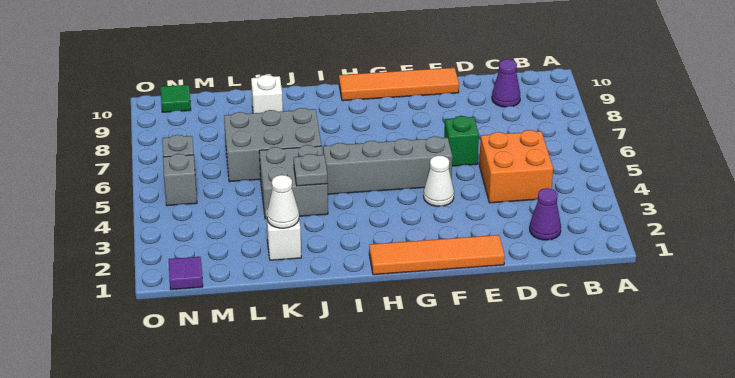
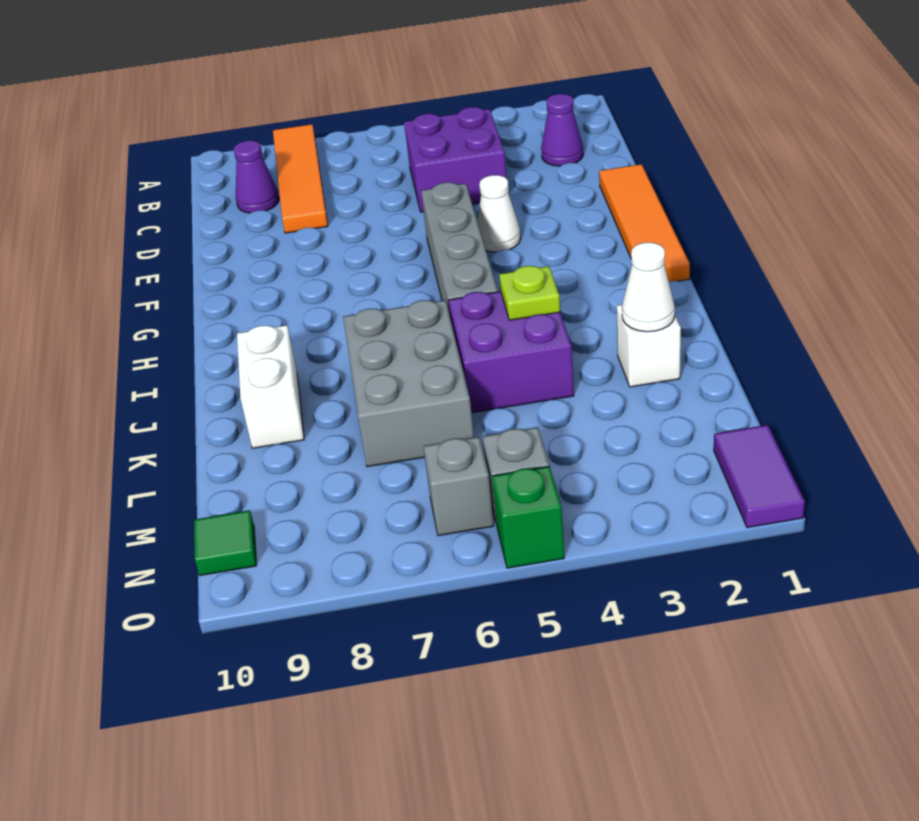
orange 2x2 brick [479,130,553,203] -> purple 2x2 brick [404,107,506,212]
green 1x1 brick [444,116,479,166] -> green 1x1 brick moved to [492,466,564,568]
orange 1x4 tile [339,68,459,101] -> orange 1x4 tile moved to [273,124,328,233]
grey 2x2 brick [259,145,328,219] -> purple 2x2 brick [448,292,574,413]
grey 1x1 plate [294,154,328,186] -> lime 1x1 plate [499,266,560,320]
white 1x1 brick [251,75,283,113] -> white 1x2 brick [237,325,304,448]
purple 1x1 tile [169,257,203,290] -> purple 1x2 tile [714,425,805,528]

